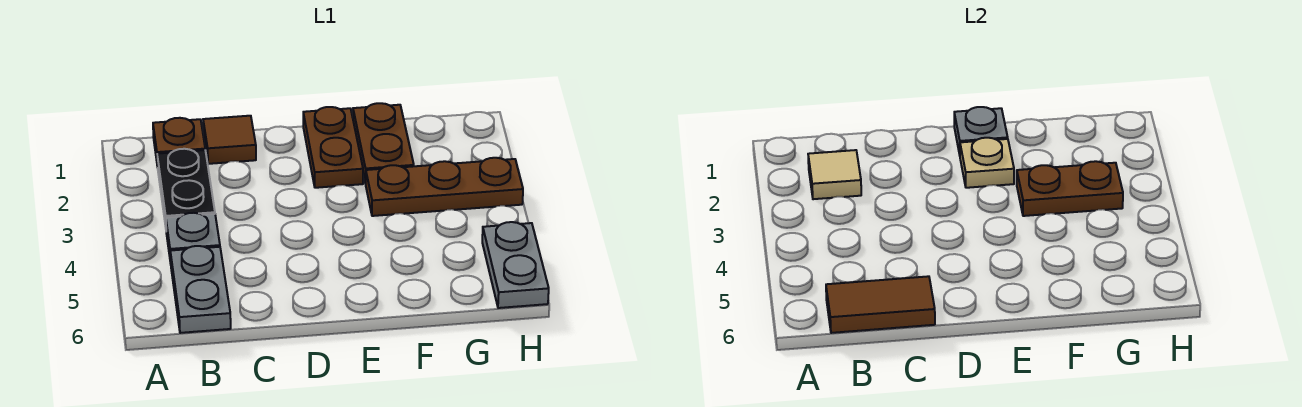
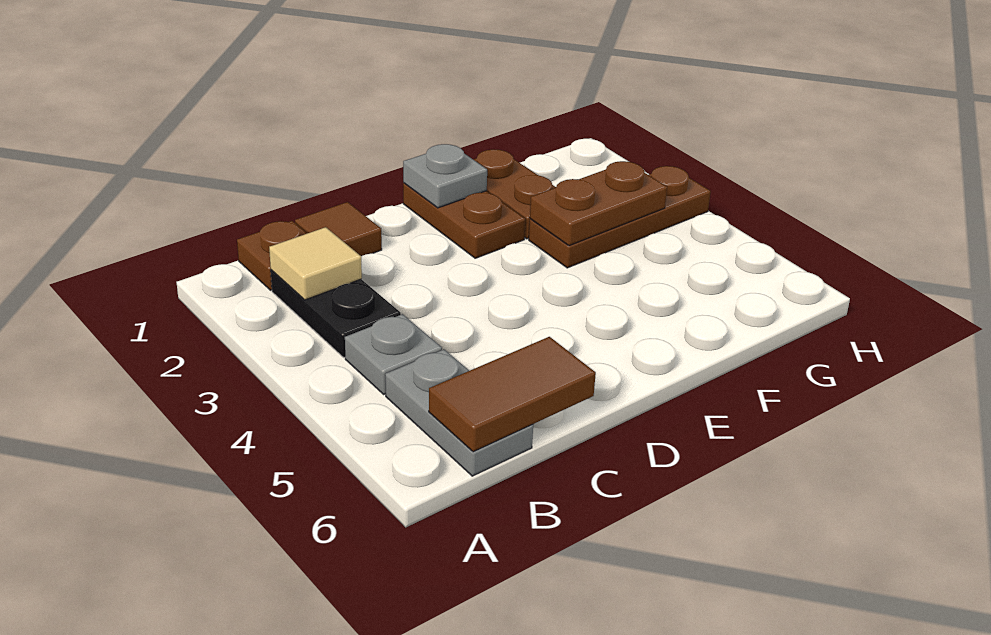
tan 1x1 plate [960,138,1014,188] -> none
grey 1x2 plate [482,222,549,308] -> none

